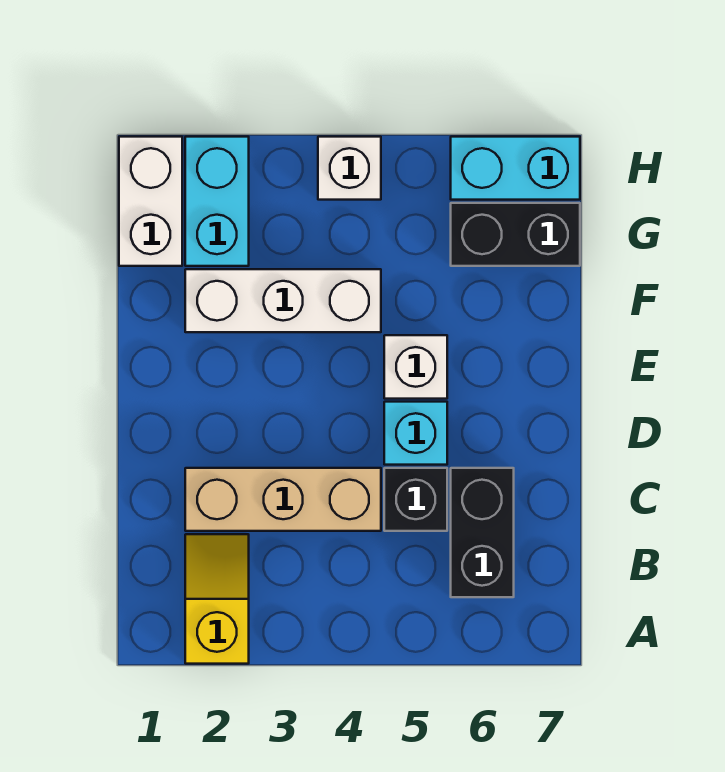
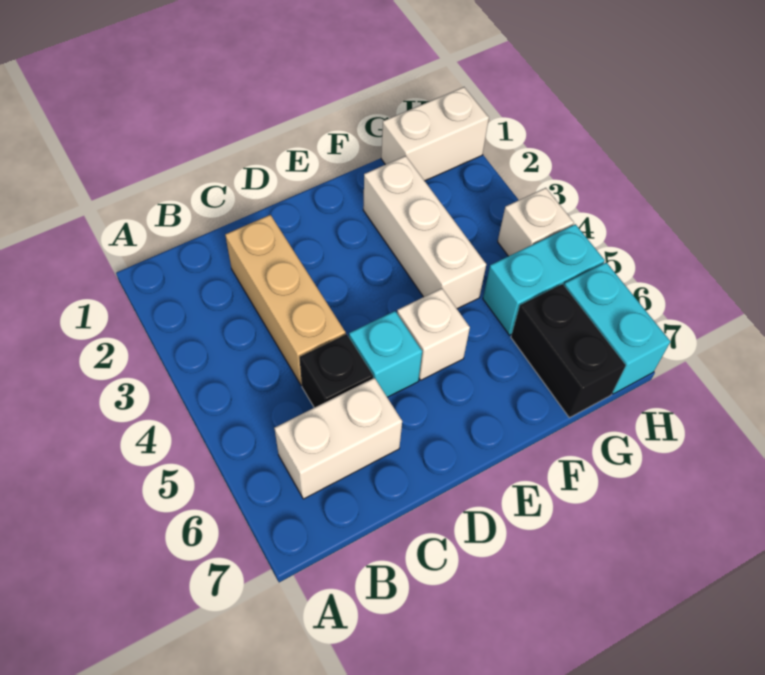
yellow 1x2 slope [185,534,249,664] -> none
black 1x2 brick [451,468,514,597] -> white 1x2 brick [274,378,402,499]
cyan 1x2 brick [185,137,249,266] -> cyan 1x2 brick moved to [483,224,605,335]

